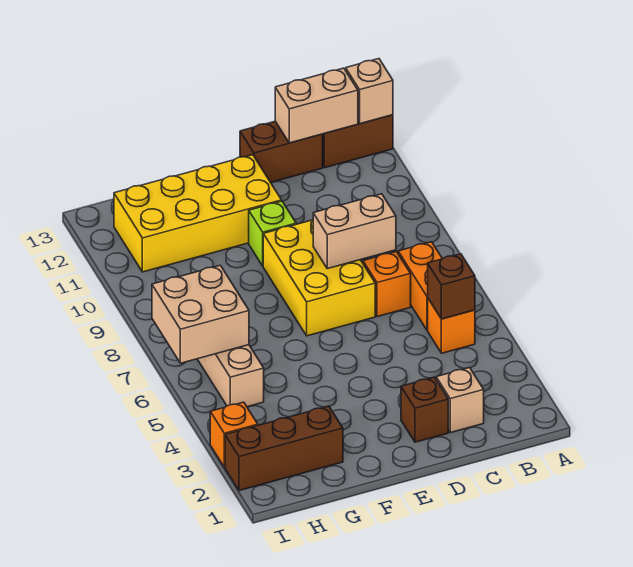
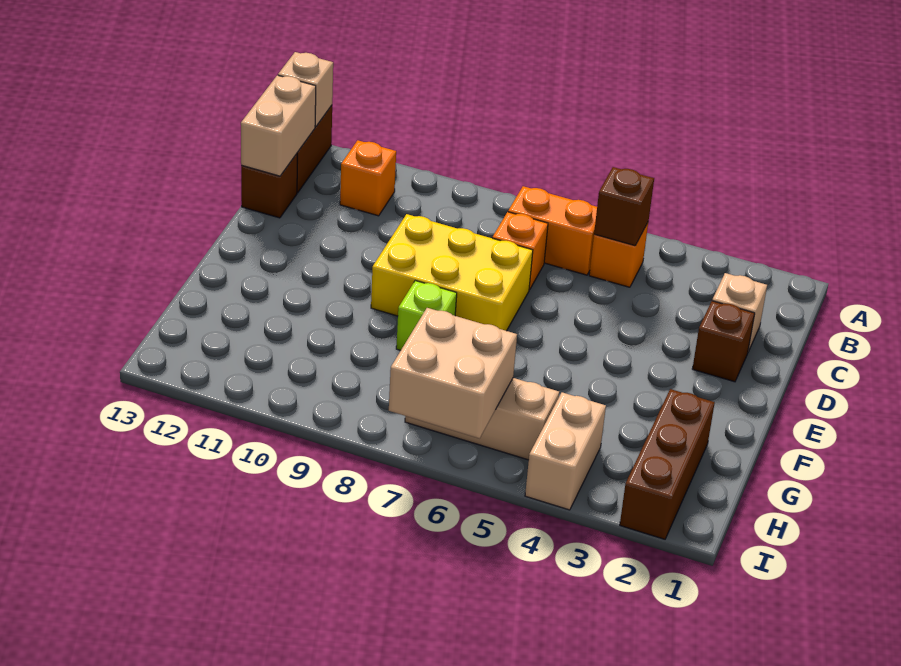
tan 1x2 brick [313,194,396,269] -> tan 1x2 brick moved to [525,392,606,510]
brown 1x2 brick [240,121,323,182] -> brown 1x1 brick [241,154,297,218]
lime 1x1 brick [249,201,296,266] -> lime 1x1 brick moved to [396,281,457,350]
yellow 2x4 brick [114,155,282,272] -> none
orange 1x1 brick [210,402,258,467] -> orange 1x1 brick moved to [340,140,396,216]

